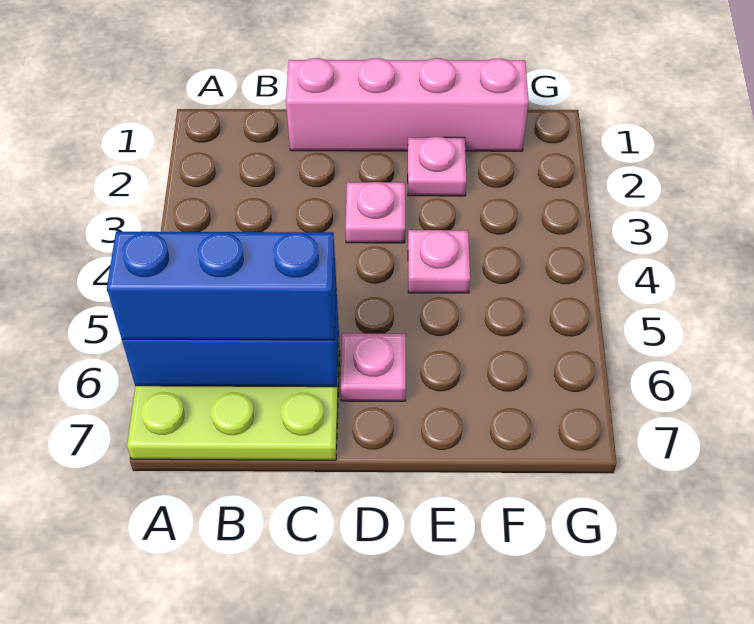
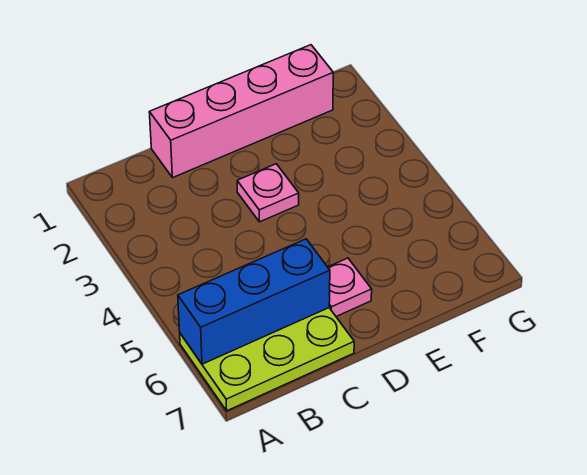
blue 1x3 brick [107,232,336,340] -> none
pink 1x1 plate [408,137,466,196] -> none
pink 1x1 plate [408,230,470,293] -> none

